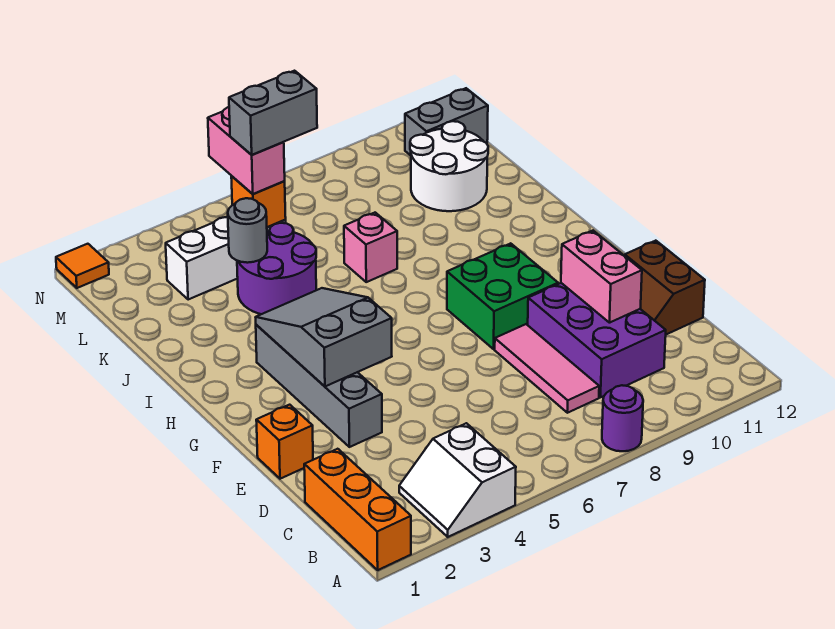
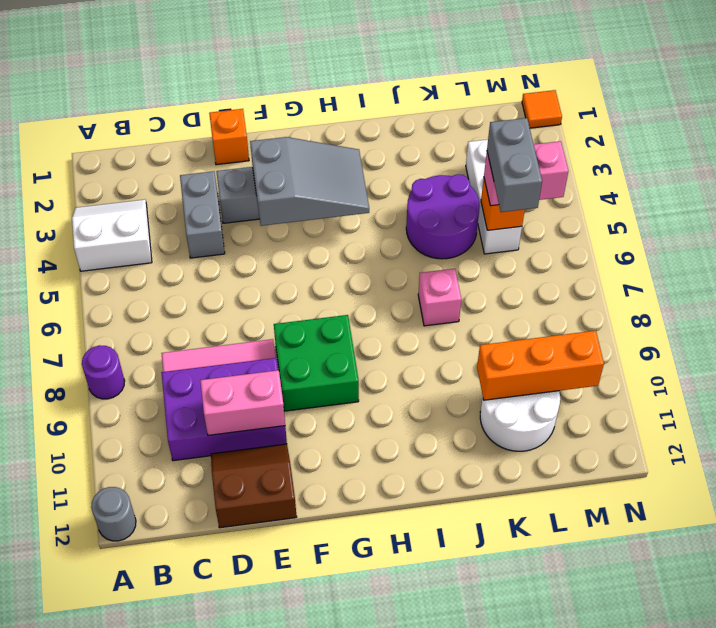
orange 1x3 brick [304,449,411,570] -> orange 1x3 brick moved to [477,331,604,400]
grey 1x1 round brick [227,198,267,263] -> grey 1x1 round brick moved to [91,487,136,541]
grey 1x2 brick [405,88,488,155] -> grey 1x2 brick moved to [180,171,225,258]

